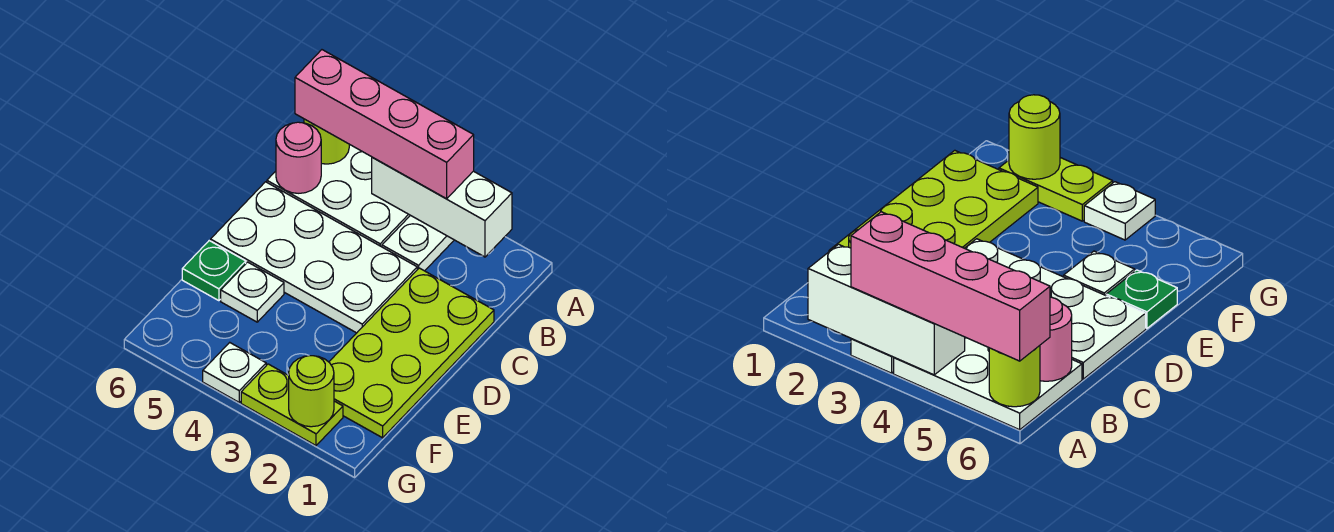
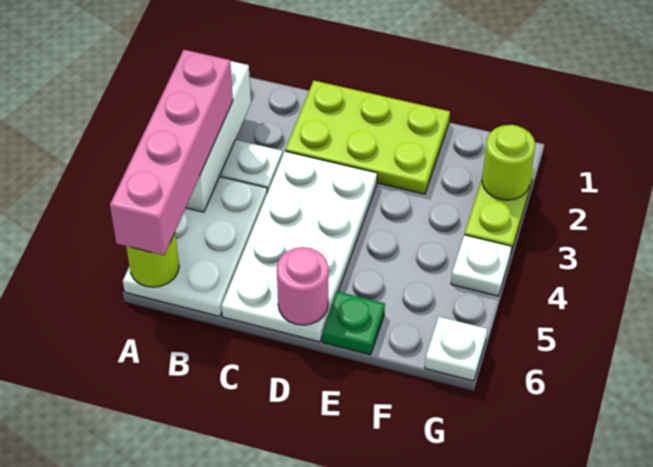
pink 1x1 round brick [276,122,321,193] -> pink 1x1 round brick moved to [277,247,328,325]
lime 2x4 plate [329,268,494,438] -> lime 2x3 plate [285,81,450,194]
white 1x1 plate [221,262,284,322] -> white 1x1 plate moved to [425,317,487,381]

